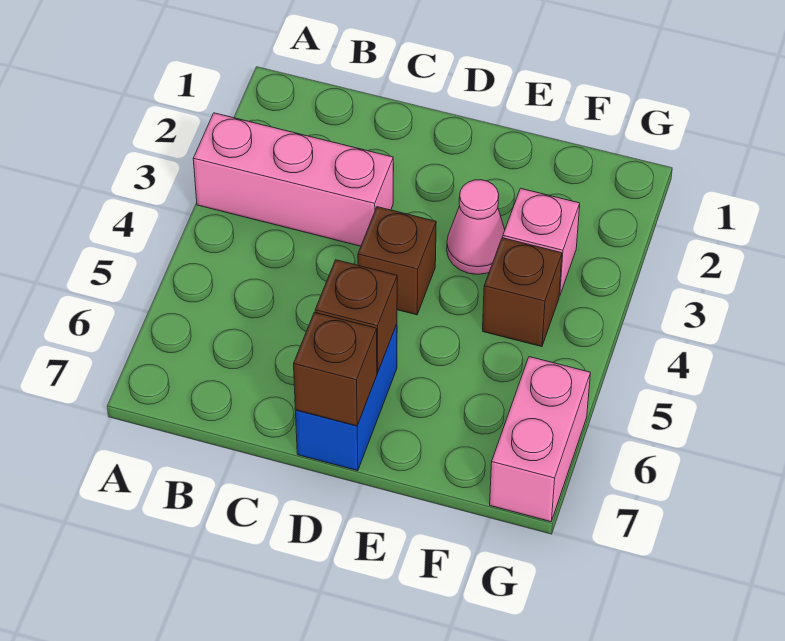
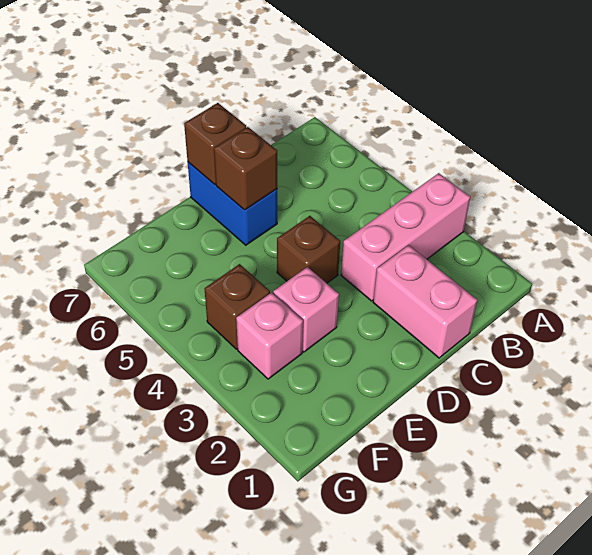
pink 1x1 cone [447,180,505,274] -> pink 1x1 brick [273,267,339,352]
pink 1x2 brick [490,357,590,522] -> pink 1x2 brick moved to [373,245,477,358]

